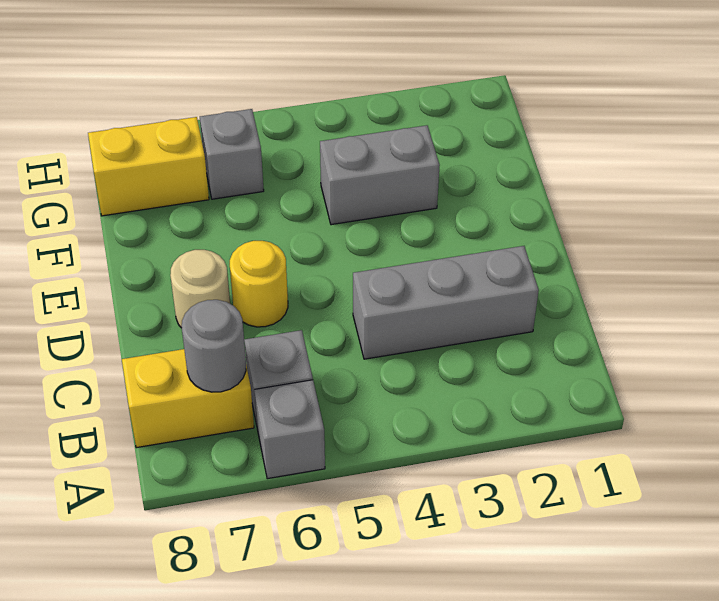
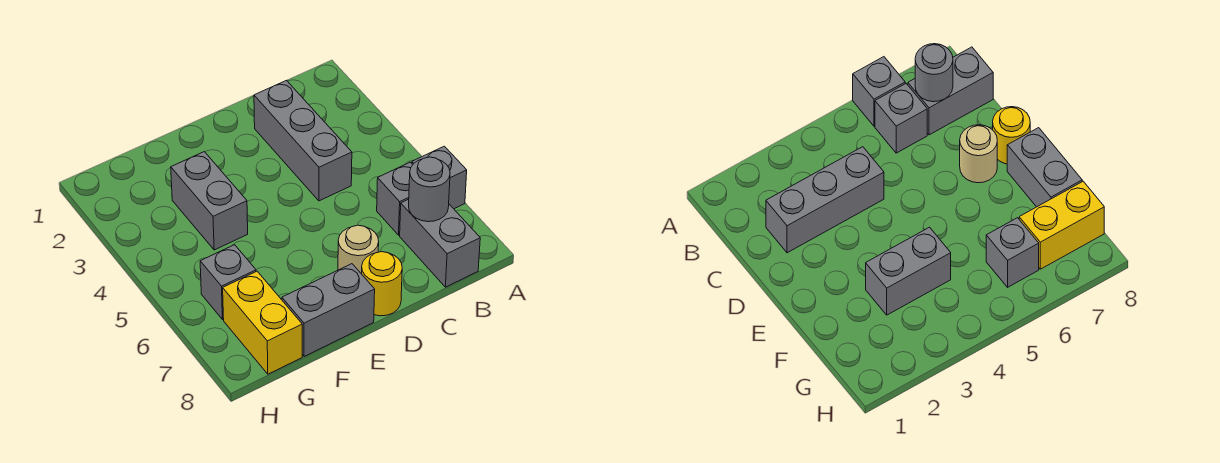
yellow 1x2 brick [122,349,254,448] -> grey 1x2 brick [400,199,480,287]
yellow 1x1 round brick [230,241,288,327] -> yellow 1x1 round brick moved to [362,252,402,316]
none -> grey 1x2 brick [282,264,375,356]

